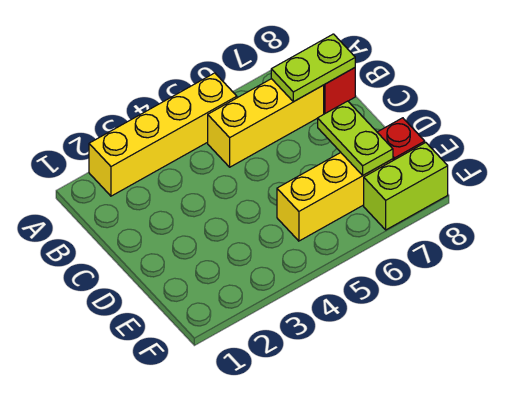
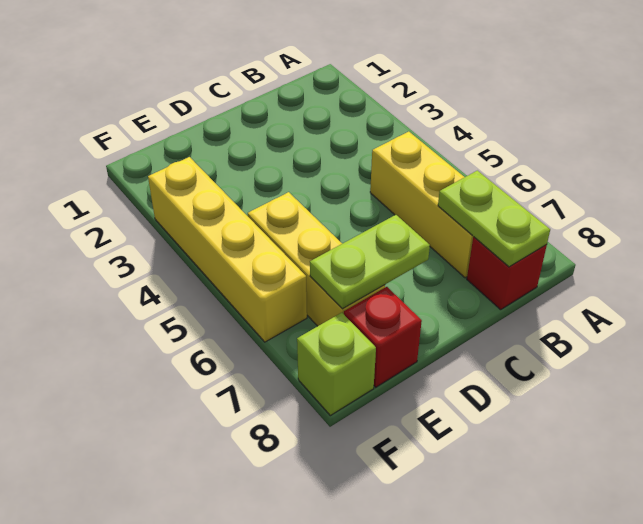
yellow 1x4 brick [89,73,237,196] -> yellow 1x4 brick moved to [148,157,307,342]
lime 1x2 brick [364,142,448,230] -> lime 1x1 brick [297,313,376,416]

